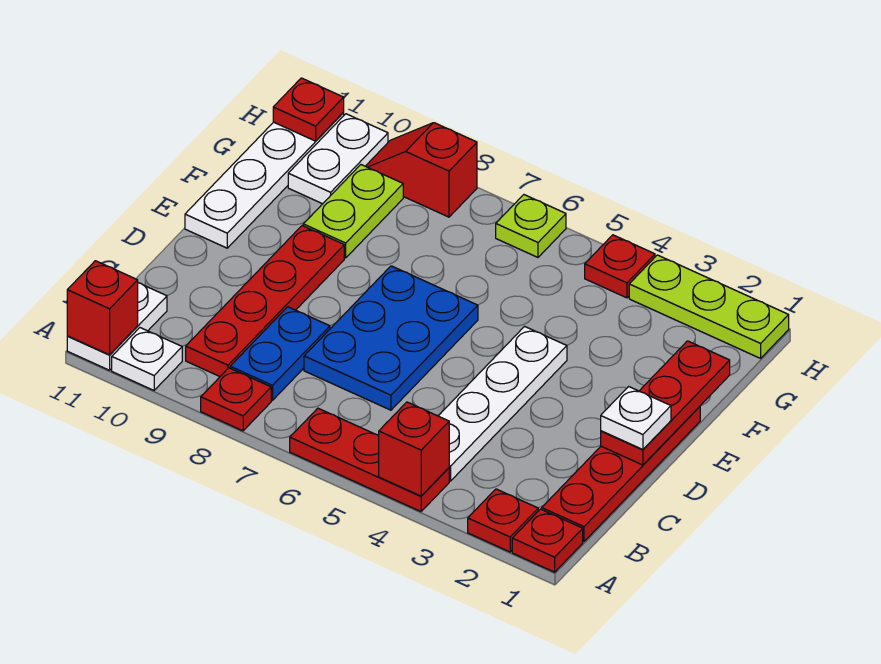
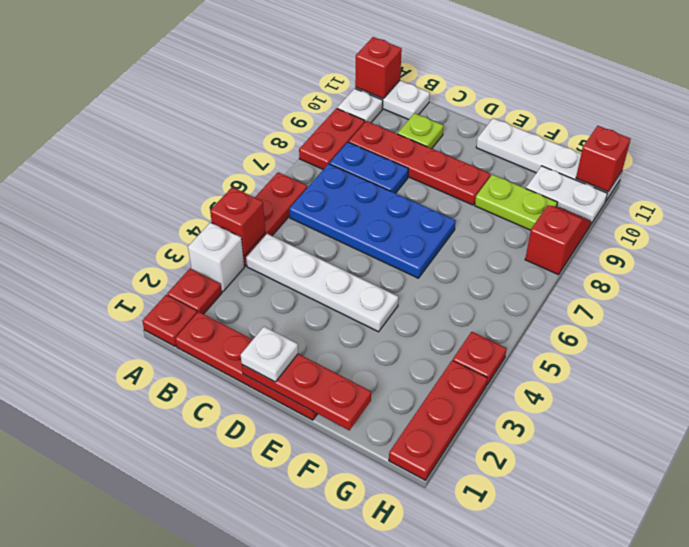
none -> white 1x1 brick [188,222,244,292]
red 1x1 plate [201,368,271,431] -> red 1x2 plate [299,108,365,169]
blue 2x3 plate [304,266,478,410] -> blue 2x4 plate [289,164,456,278]
lime 1x3 plate [629,255,789,358] -> red 1x3 plate [389,360,487,480]
lime 1x1 plate [496,195,566,257] -> lime 1x1 plate moved to [398,113,444,149]
red 1x1 plate [273,78,344,141] -> red 1x1 brick [576,126,630,192]

